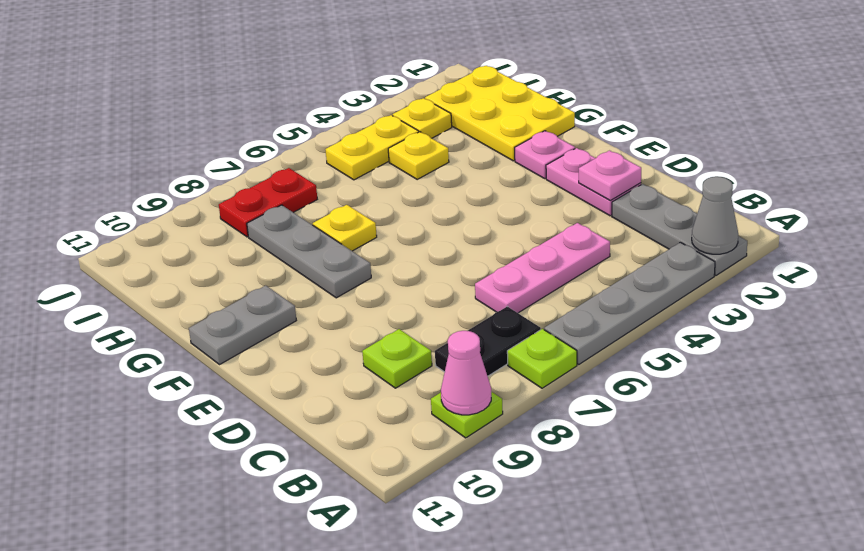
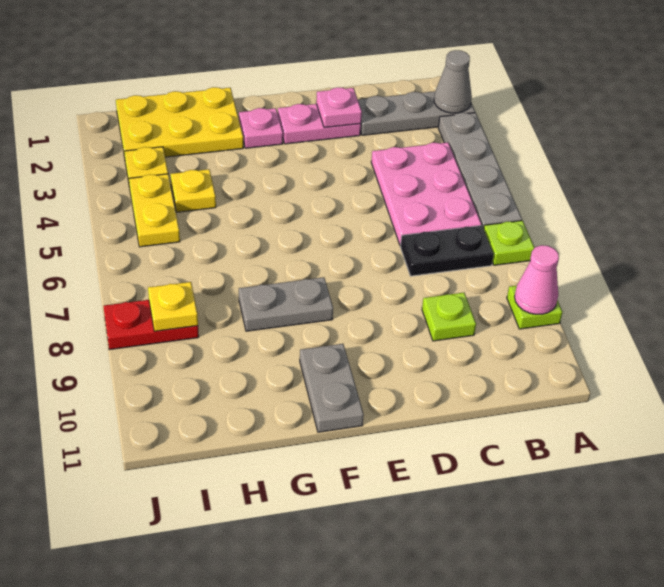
black 1x2 plate [435,307,541,376] -> black 1x2 plate turned to [400,226,494,276]
pink 1x3 plate [475,223,610,313] -> pink 2x3 plate [371,142,482,246]
grey 1x3 plate [247,205,371,298] -> grey 1x2 plate [239,277,333,331]
yellow 1x1 plate [313,205,377,251] -> yellow 1x1 plate moved to [148,282,198,331]
red 1x2 plate [219,168,317,237] -> red 1x2 plate turned to [103,300,199,350]

